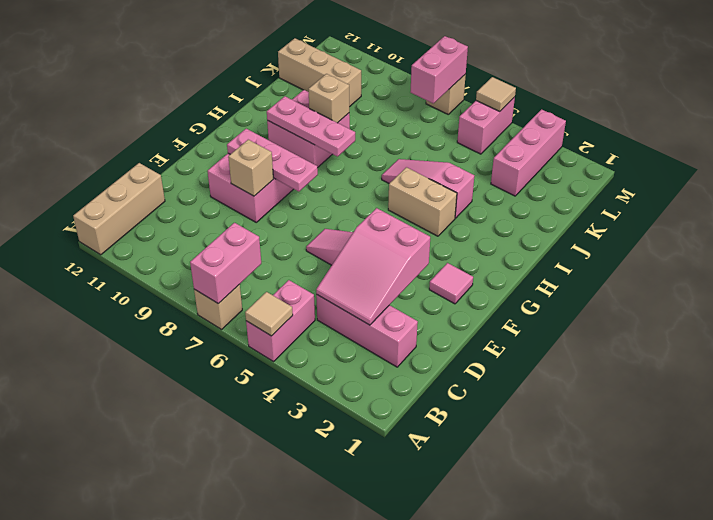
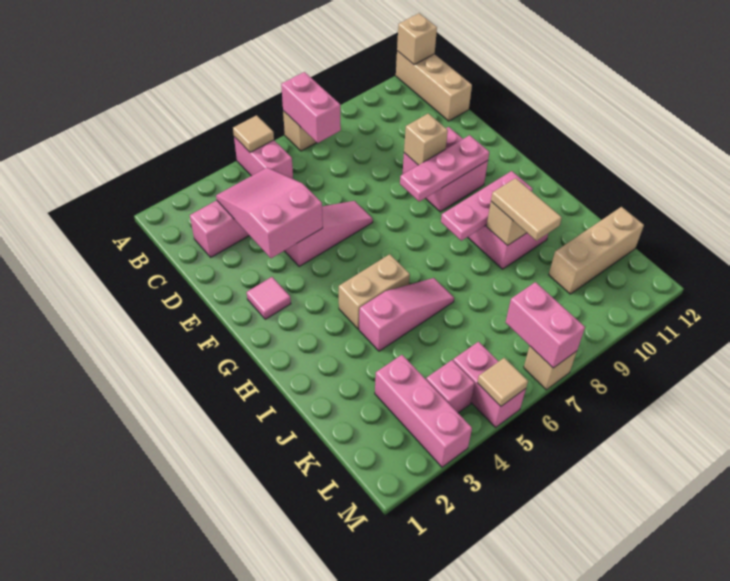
none -> tan 1x1 brick [397,13,437,64]
none -> tan 1x2 tile [491,178,562,241]
none -> pink 1x1 brick [426,360,475,413]

